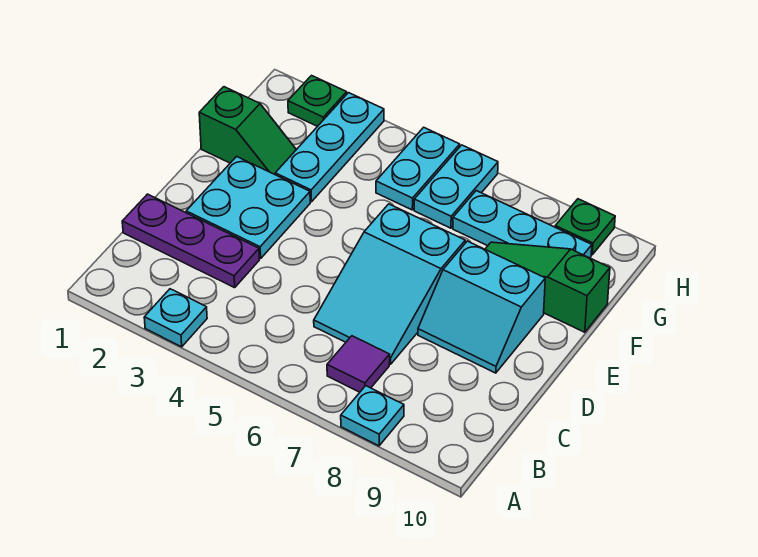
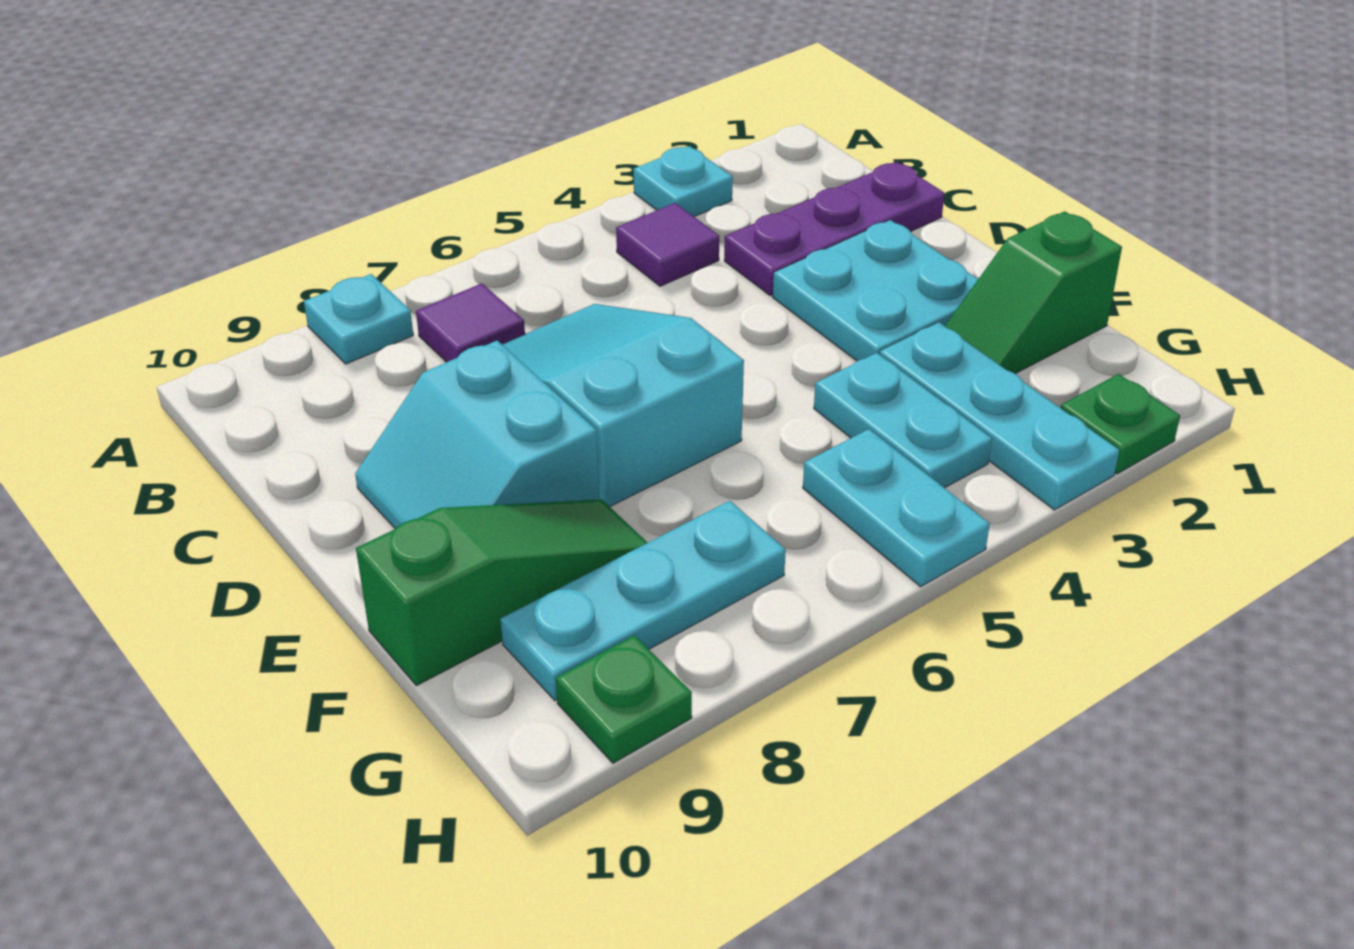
none -> purple 1x1 tile [616,203,719,286]
cyan 2x2 slope [418,241,545,373] -> cyan 2x2 slope turned to [355,341,599,529]
cyan 1x2 plate [414,145,498,228] -> cyan 1x2 plate moved to [814,353,992,488]

